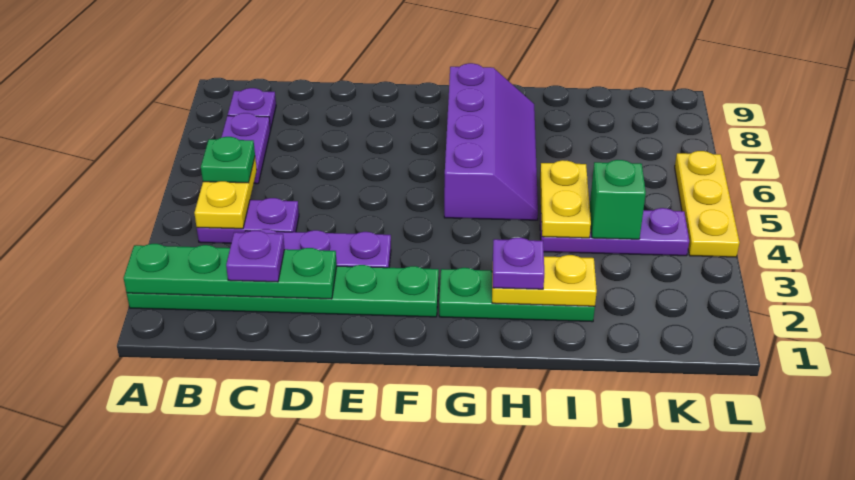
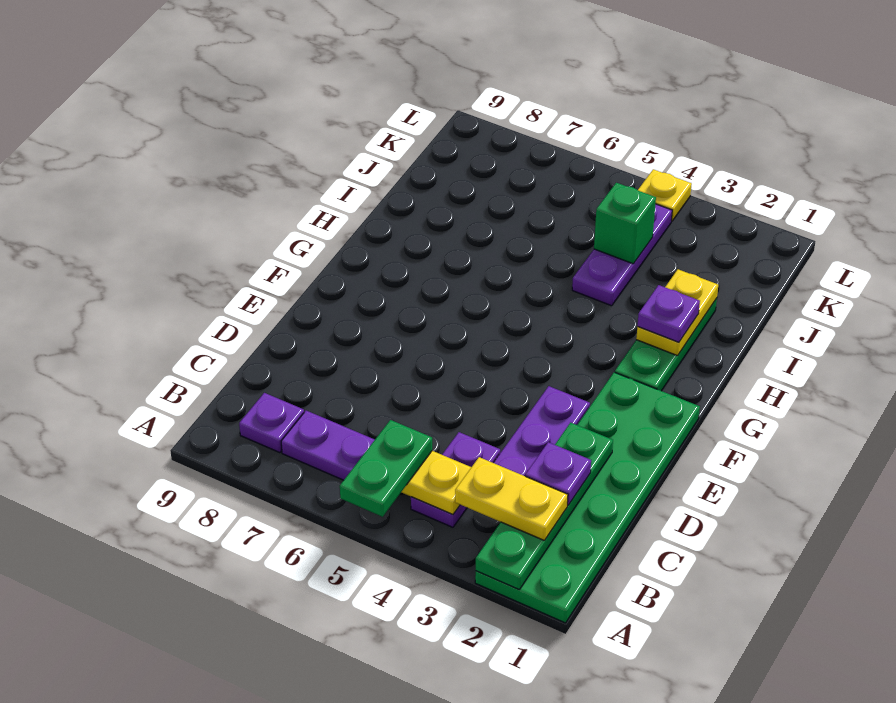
green 1x6 plate [127,265,439,317] -> green 2x6 plate [475,372,700,623]
green 1x1 plate [201,137,255,183] -> green 1x2 plate [340,420,432,517]
purple 2x4 slope [444,63,538,220] -> none
yellow 1x2 plate [540,160,591,238] -> yellow 1x2 plate moved to [455,457,568,540]
yellow 1x3 plate [675,151,740,257] -> yellow 1x1 plate [638,169,692,221]

